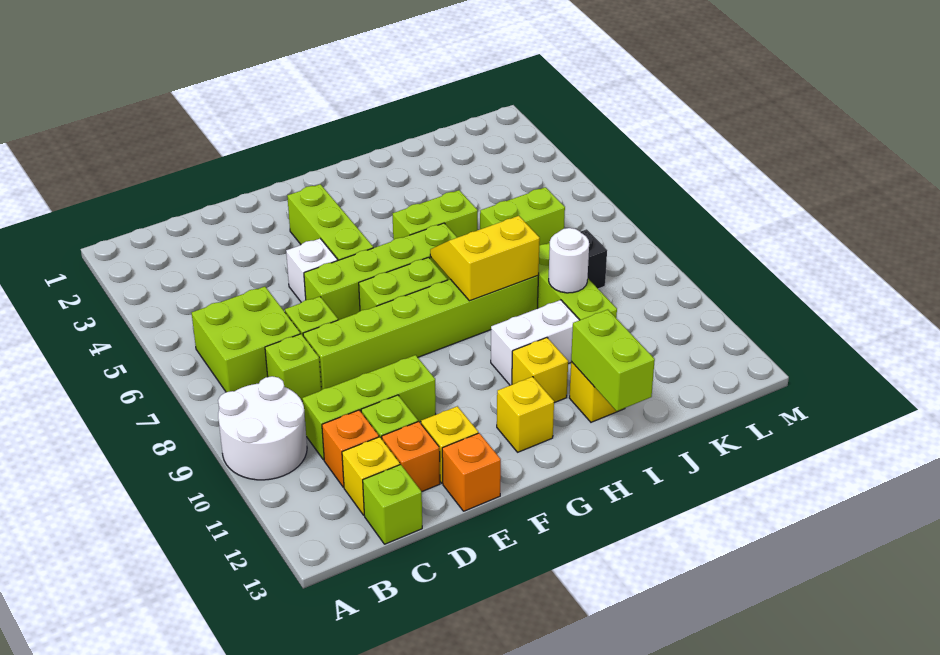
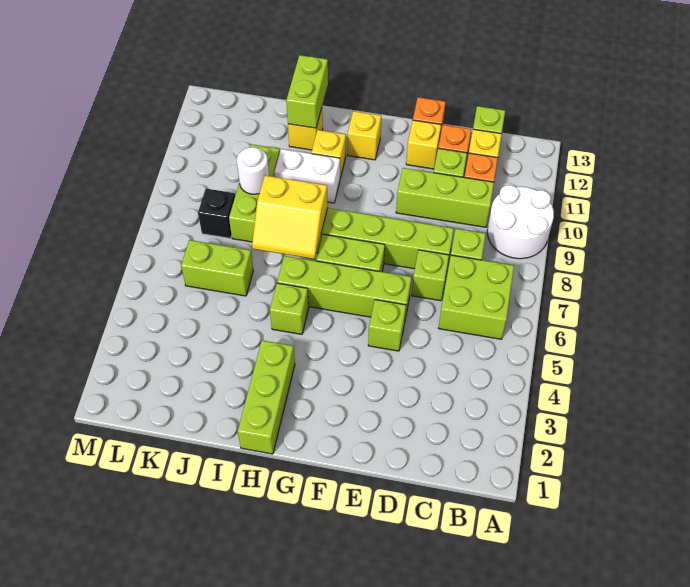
white 1x1 brick [286,239,338,302] -> lime 1x1 brick [368,300,406,351]
lime 1x3 brick [287,184,373,260] -> lime 1x3 brick moved to [238,340,295,454]
lime 1x2 brick [393,190,478,240] -> lime 1x1 brick [270,283,309,334]

